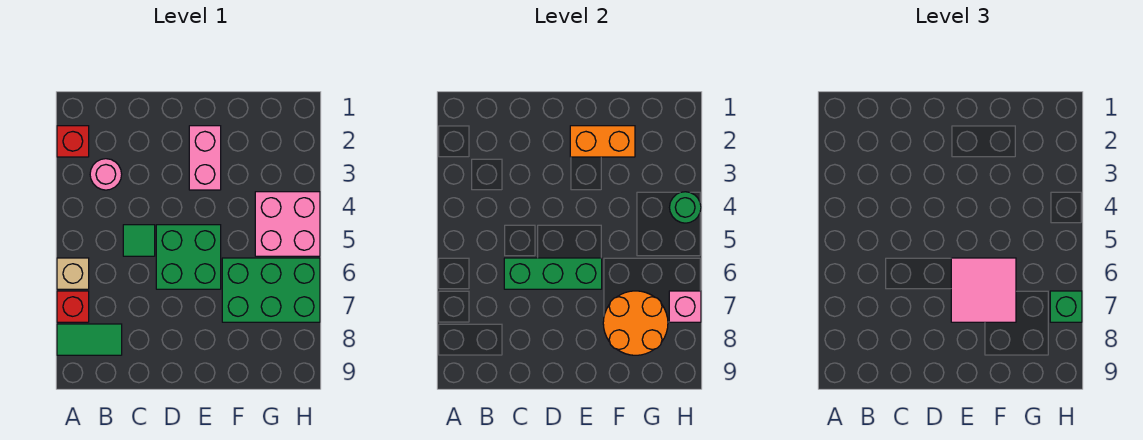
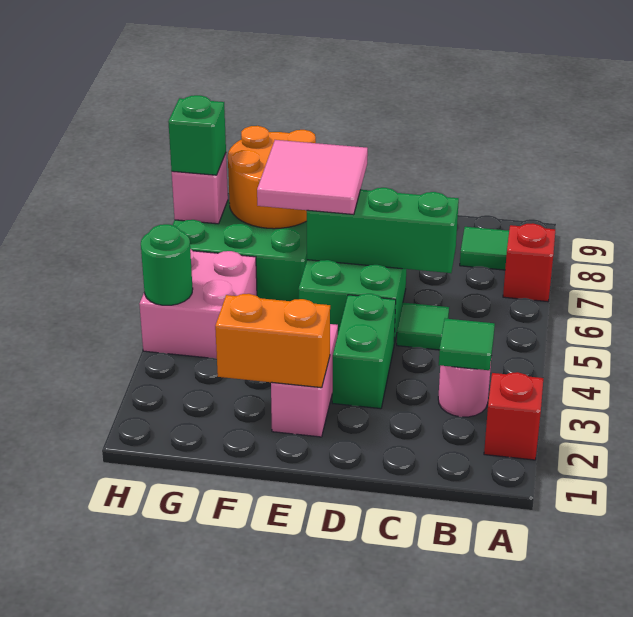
tan 1x1 brick [57,258,89,289] -> none
none -> green 1x1 tile [439,319,495,370]
none -> green 1x2 brick [332,294,396,409]

